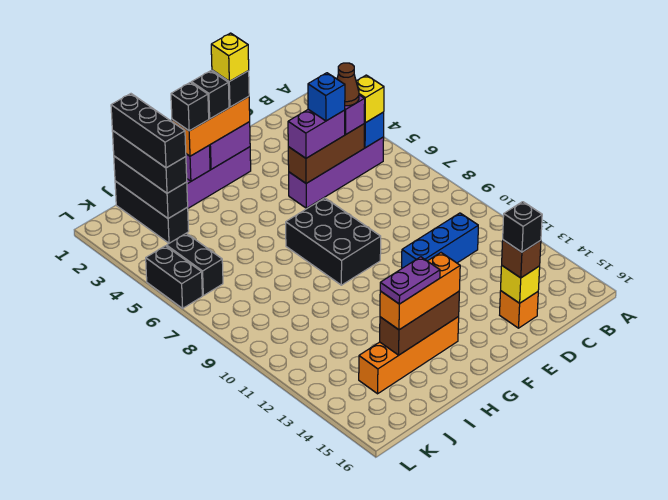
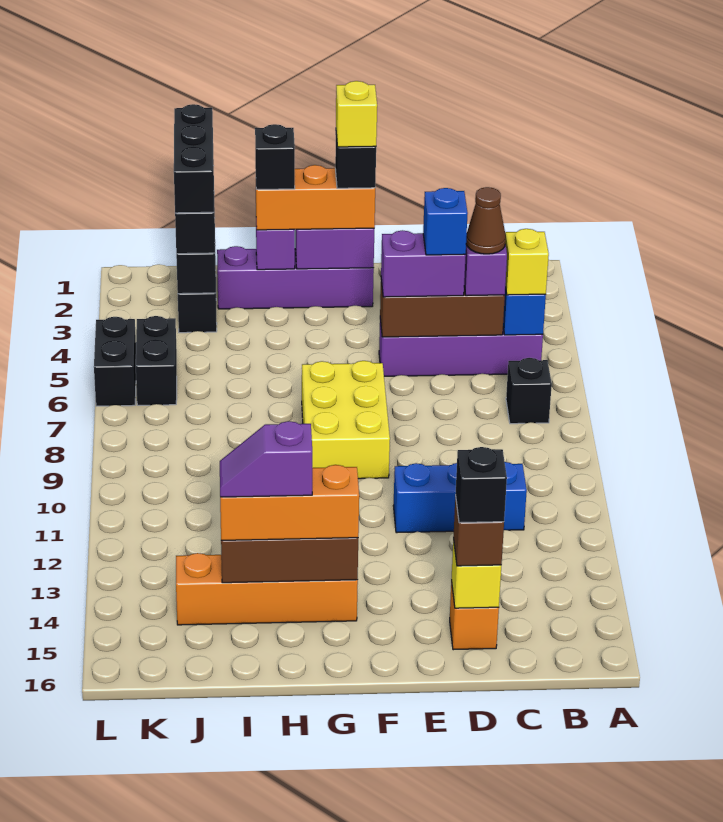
black 2x3 brick [286,198,381,285] -> yellow 2x3 brick [302,361,390,479]
black 1x1 brick [192,71,229,119] -> black 1x1 brick moved to [506,358,552,424]
purple 1x2 plate [380,257,440,304] -> purple 1x2 slope [220,421,312,497]

